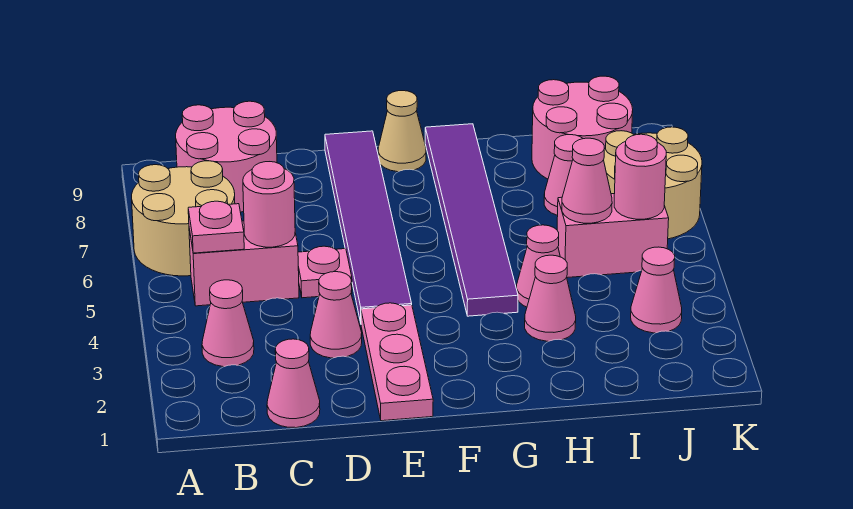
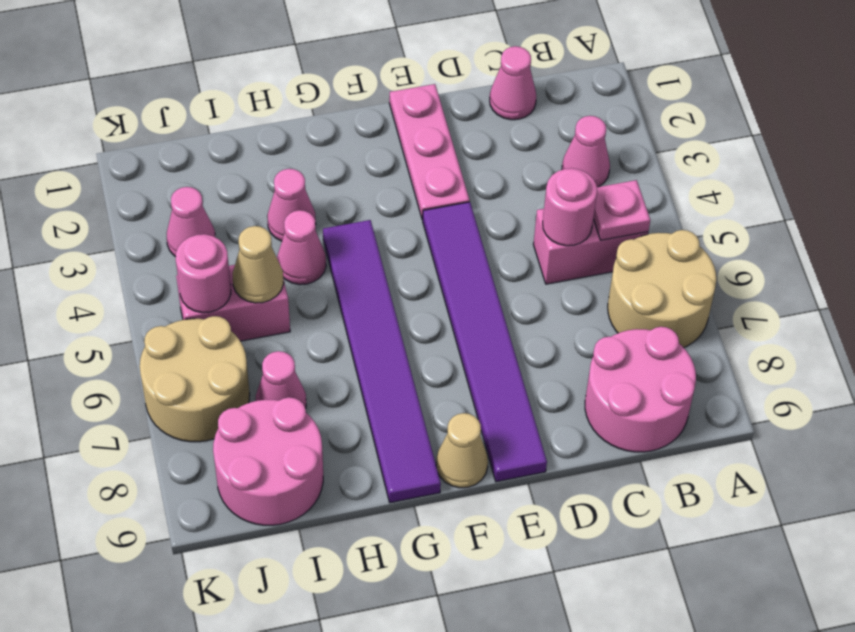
pink 1x1 cone [310,272,362,358] -> none
pink 1x1 plate [298,246,352,298] -> none
pink 1x1 cone [562,138,612,223] -> tan 1x1 cone [233,226,284,303]

